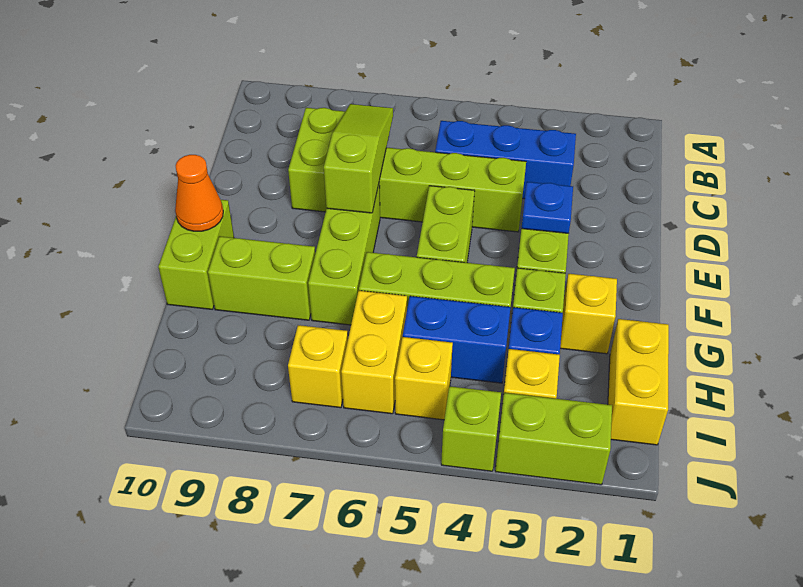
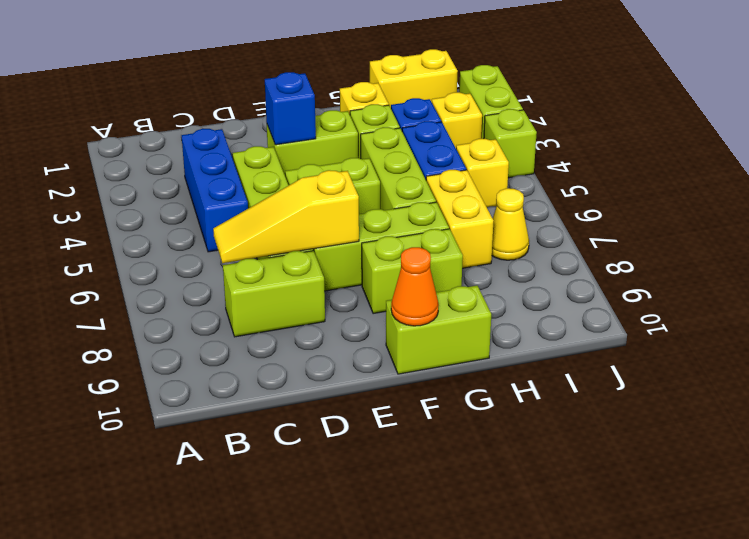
lime 1x3 slope [324,104,393,213] -> yellow 1x3 slope [213,170,359,263]
blue 1x1 plate [521,182,573,233] -> blue 1x1 brick [265,72,316,145]
lime 1x2 brick [208,236,315,320] -> lime 1x2 brick turned to [362,229,463,314]
yellow 1x2 brick [341,291,407,414] -> yellow 1x2 brick turned to [426,170,494,268]
yellow 1x1 brick [288,325,348,408] -> yellow 1x1 cone [492,188,529,260]

